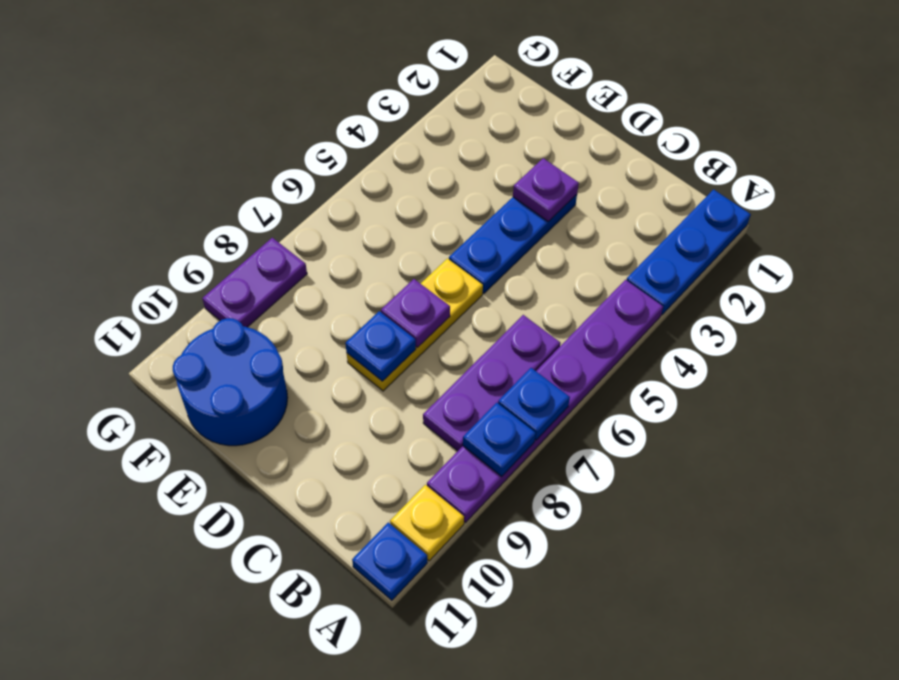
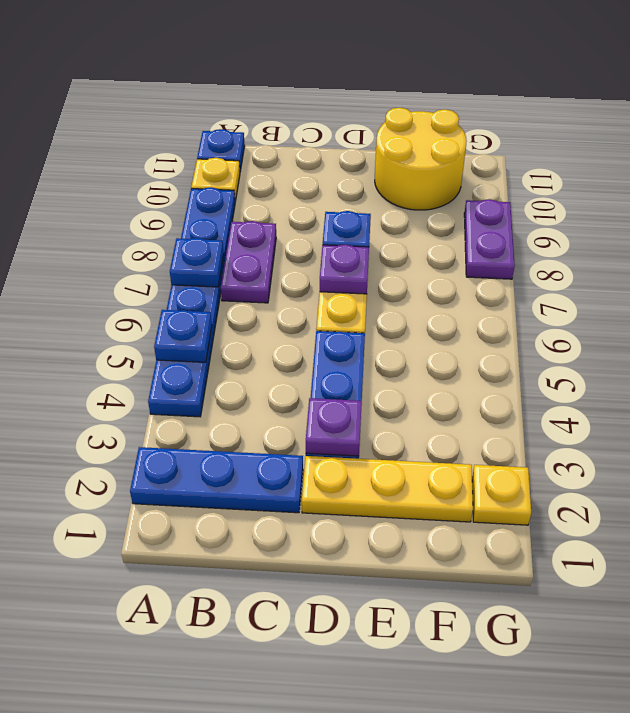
blue 1x3 plate [627,190,751,315] -> blue 1x3 plate turned to [130,447,303,513]
purple 1x6 plate [427,280,663,523] -> blue 1x6 plate [148,187,235,417]
blue 1x1 plate [463,403,536,477] -> blue 1x1 plate moved to [154,310,212,362]
purple 1x3 plate [423,315,560,451] -> purple 1x2 plate [221,221,276,303]
none -> yellow 1x3 plate [302,456,473,522]
blue 2x2 round brick [173,318,288,446] -> yellow 2x2 round brick [375,108,467,210]
none -> yellow 1x1 plate [472,465,531,525]

